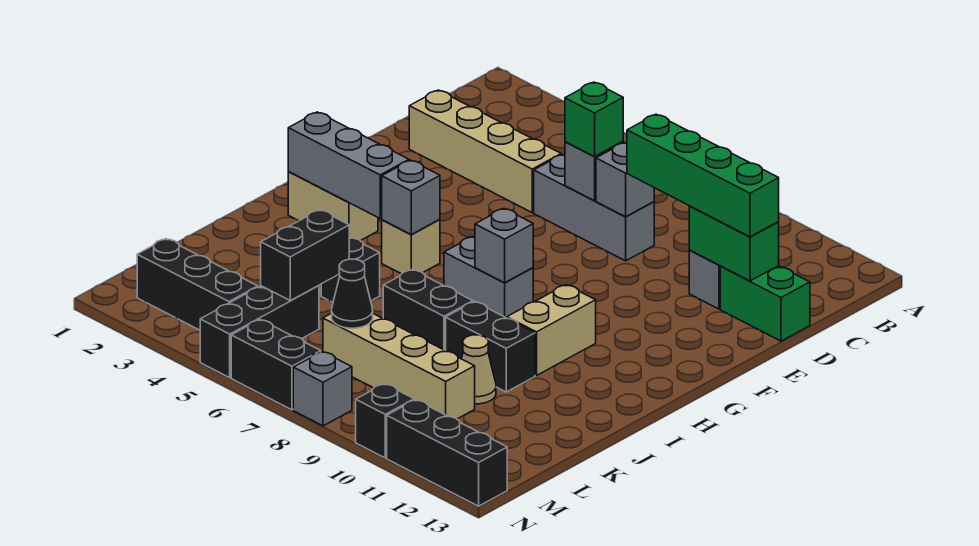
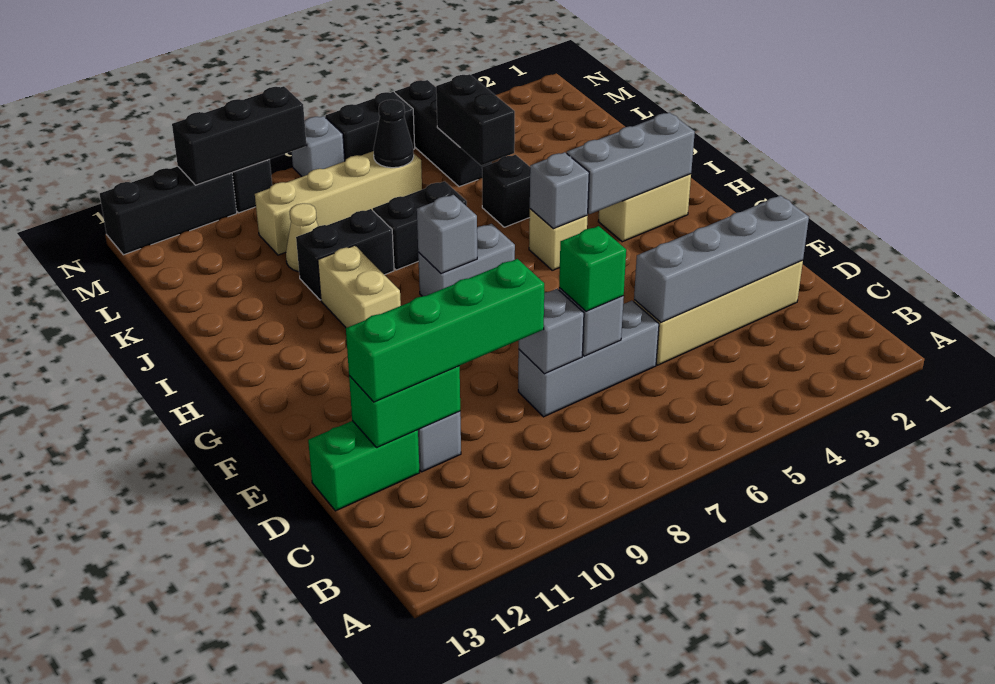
none -> grey 1x4 brick [634,195,809,322]
black 1x3 brick [137,239,258,330] -> black 1x3 brick moved to [172,86,307,185]

